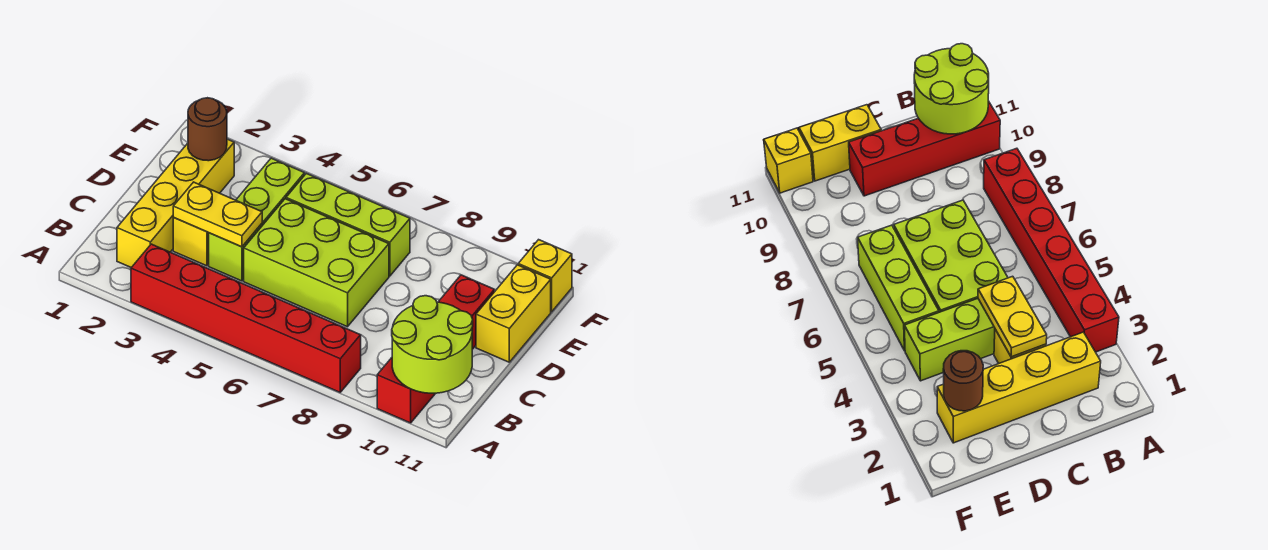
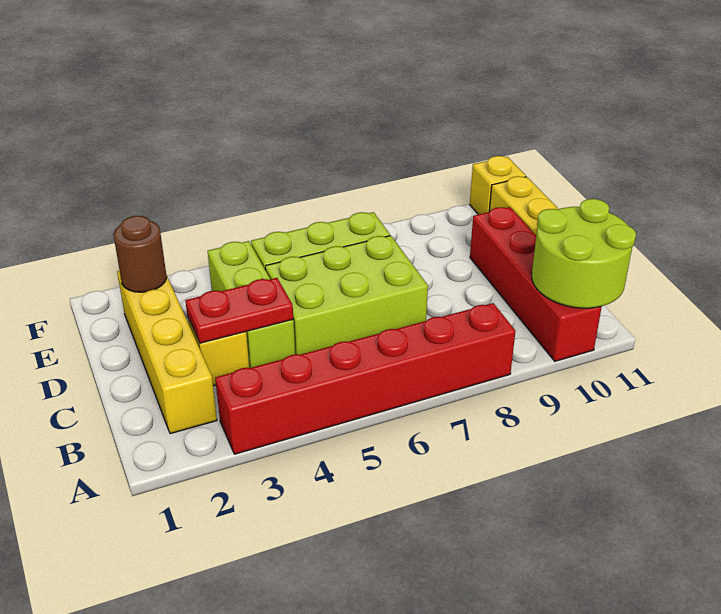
yellow 1x2 plate [173,182,262,247] -> red 1x2 plate [185,278,293,343]

